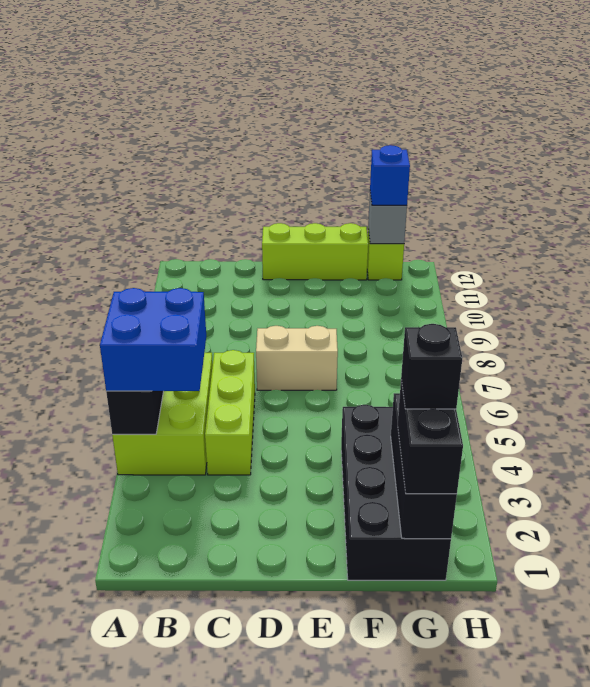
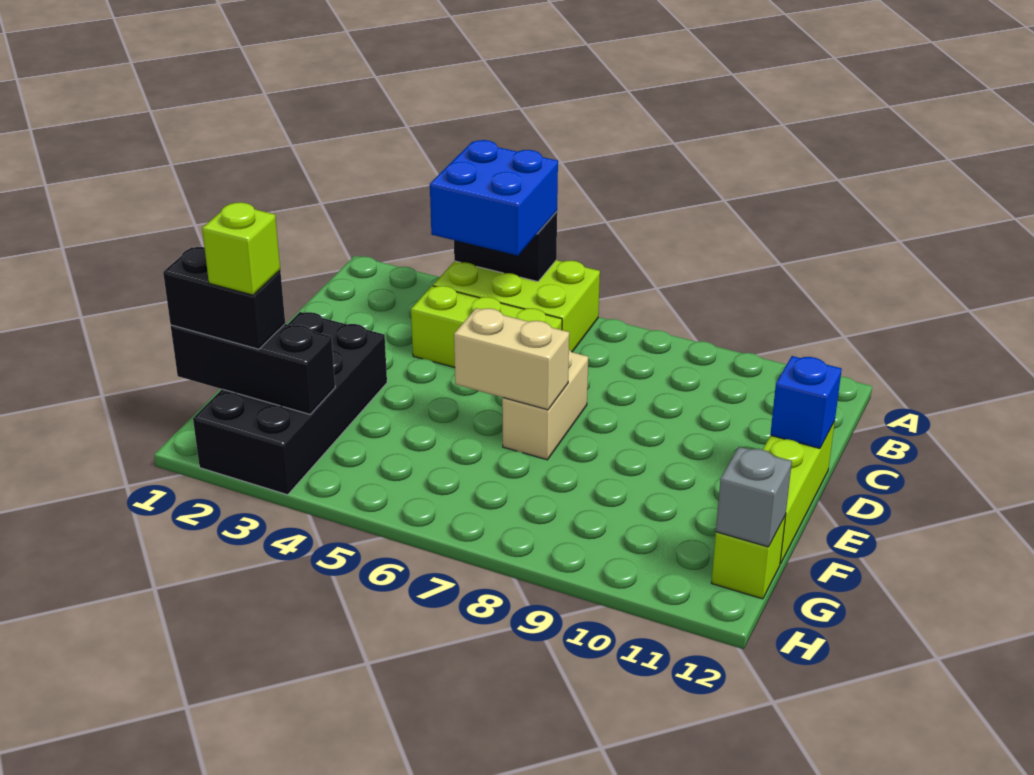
none -> tan 1x2 brick [454,308,569,410]
black 2x4 brick [341,405,451,580] -> black 2x4 brick turned to [193,312,387,495]
black 1x1 brick [401,324,462,409] -> lime 1x1 brick [202,202,280,295]
blue 1x1 brick [370,145,410,205] -> blue 1x1 brick moved to [770,356,842,448]

